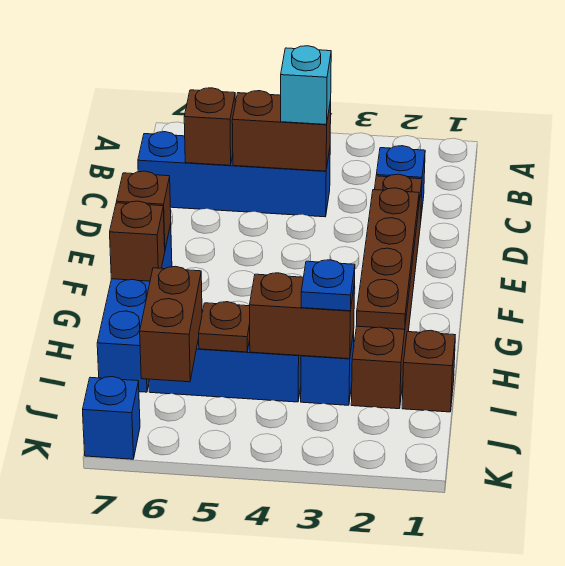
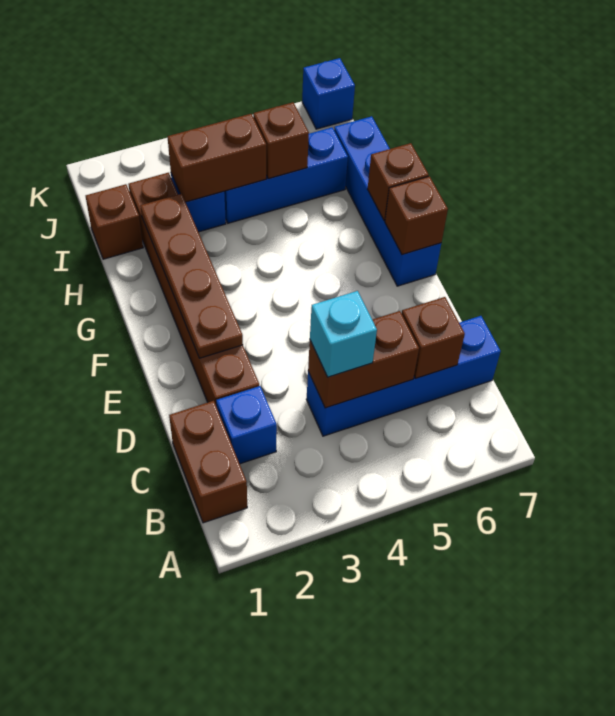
blue 1x1 plate [301,260,355,311] -> none
brown 1x1 plate [199,302,250,352] -> brown 1x1 brick [253,102,309,179]
brown 1x2 brick [140,266,202,382] -> brown 1x2 brick moved to [169,401,247,523]

